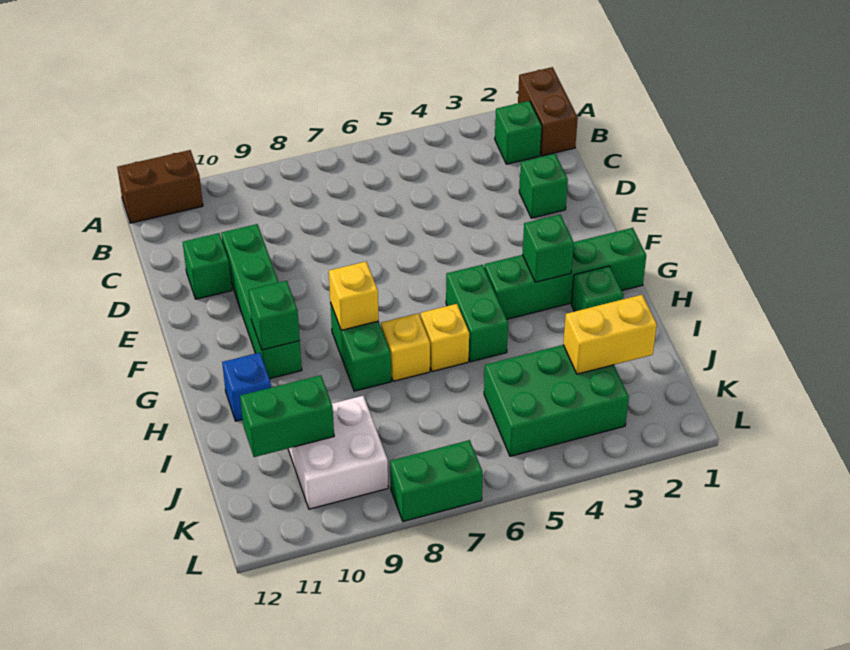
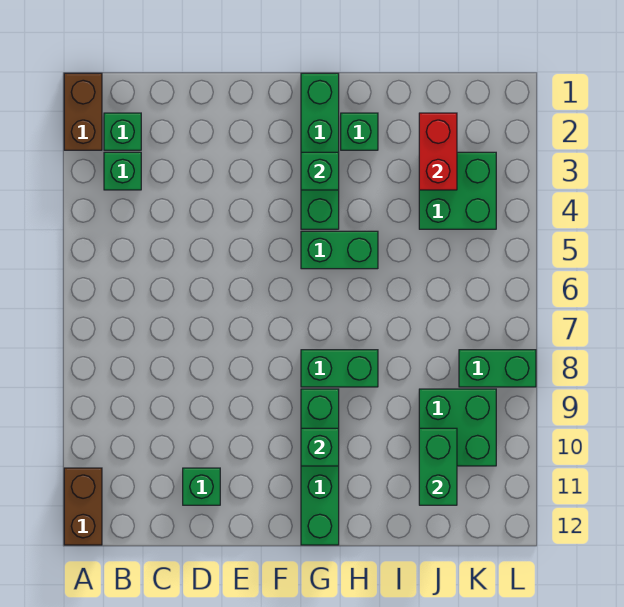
brown 1x2 brick [518,67,578,156] -> brown 1x2 brick turned to [64,73,102,150]
green 1x1 brick [519,154,568,218] -> green 1x1 brick moved to [104,152,141,190]
green 1x4 brick [221,224,302,379] -> green 1x4 brick turned to [301,389,339,545]
yellow 1x1 brick [329,262,379,330] -> none
yellow 1x1 brick [420,304,469,372] -> none
yellow 1x1 brick [381,313,430,381] -> none
blue 1x1 brick [222,353,271,421] -> none
yellow 1x2 brick [563,295,657,374] -> red 1x2 brick [419,113,457,190]
green 2x3 brick [484,345,629,456] -> green 2x2 brick [419,152,496,229]
white 2x2 brick [288,396,388,509] -> green 2x2 brick [419,389,496,466]
green 1x2 brick [390,440,483,521] -> green 1x2 brick turned to [459,350,536,387]

